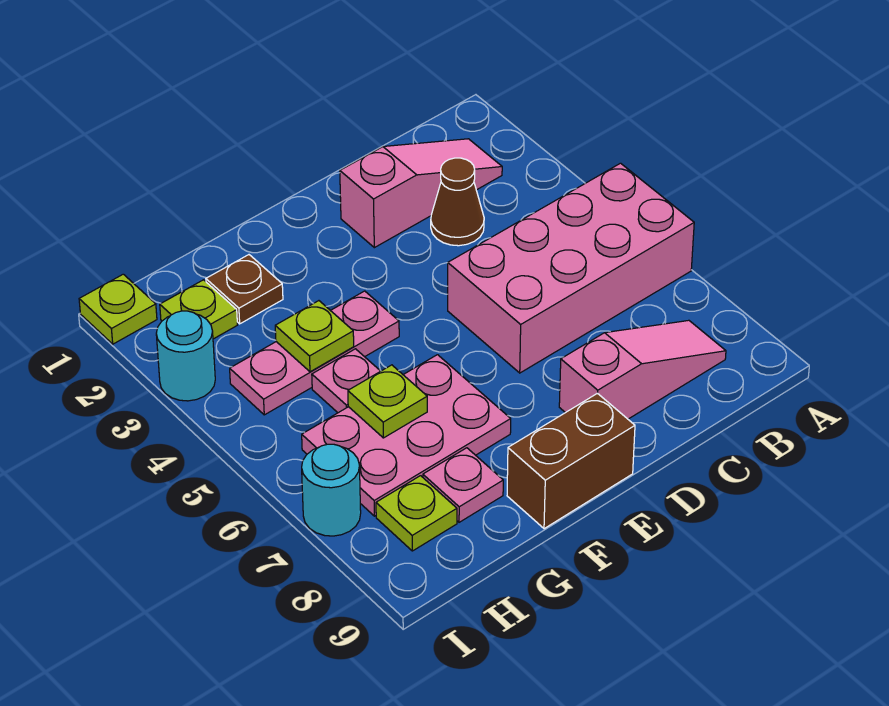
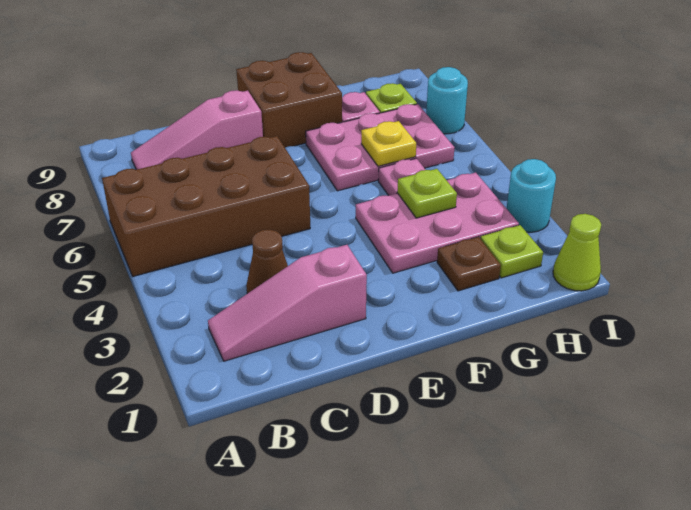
pink 2x4 brick [448,163,694,373] -> brown 2x4 brick [102,136,310,276]
brown 1x2 brick [507,393,635,529] -> brown 2x2 brick [236,52,342,148]
pink 1x3 plate [230,291,399,415] -> pink 2x3 plate [356,173,519,273]
lime 1x1 plate [348,365,427,438] -> yellow 1x1 plate [361,121,416,166]
lime 1x1 plate [79,274,157,344] -> lime 1x1 cone [553,214,601,291]

